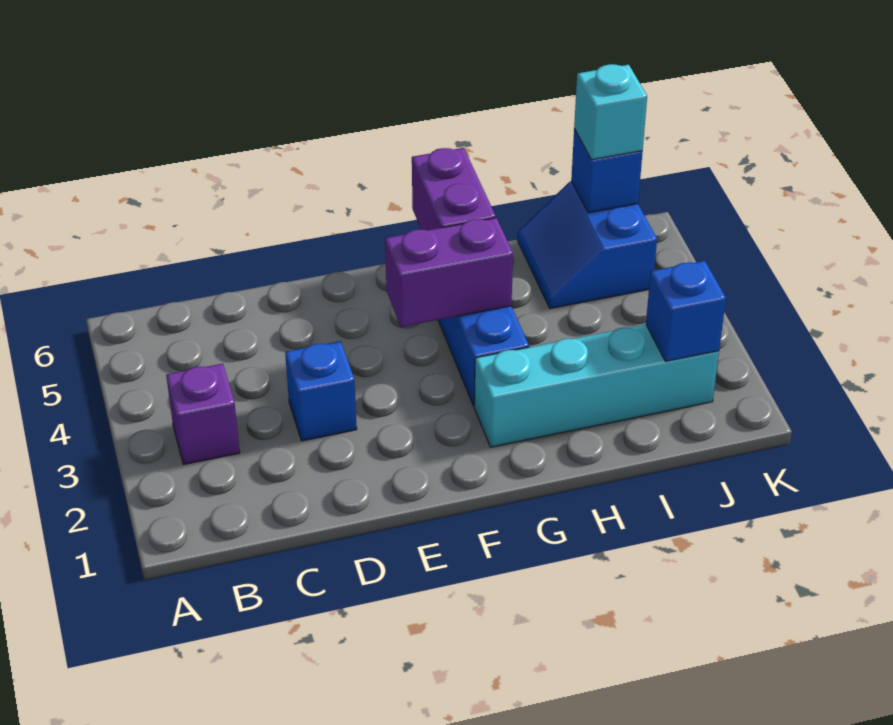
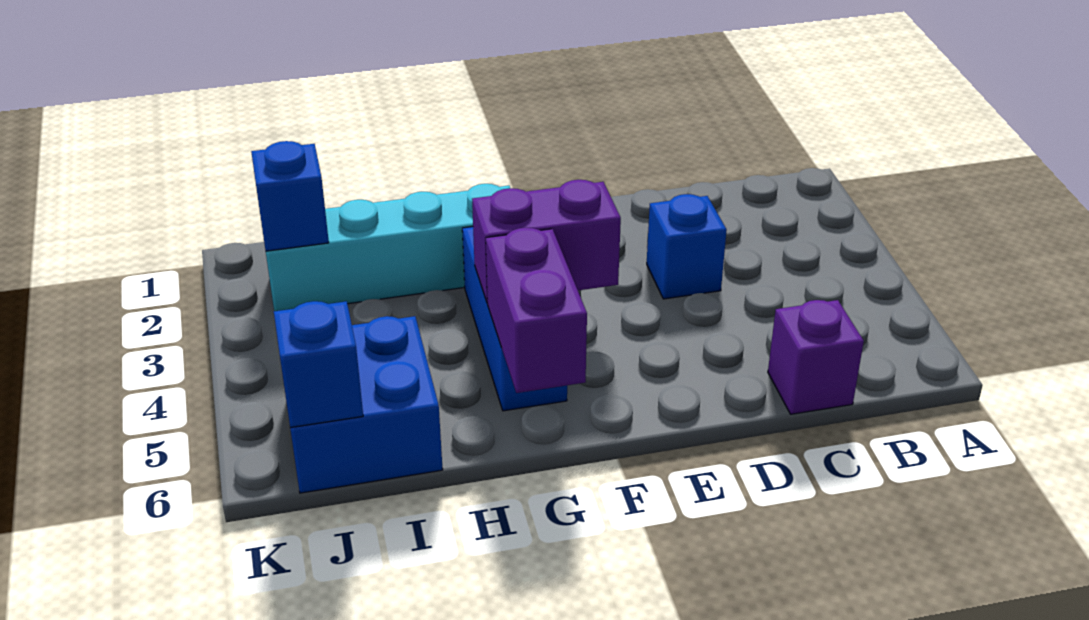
purple 1x1 brick [166,364,240,465] -> purple 1x1 brick moved to [768,300,864,414]
blue 2x2 slope [517,181,657,308] -> blue 2x2 brick [290,316,443,493]
cyan 1x1 brick [574,64,647,160] -> none

